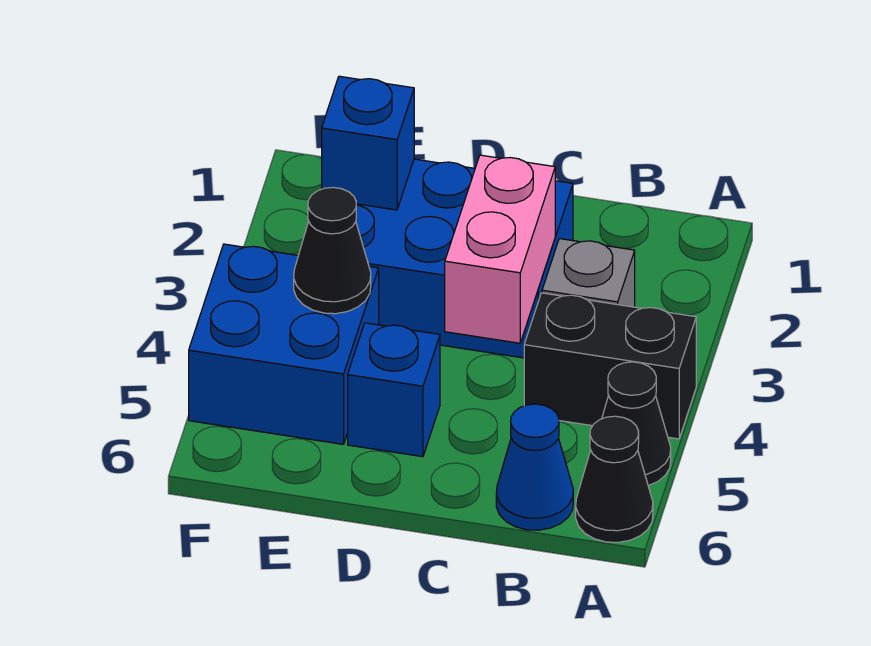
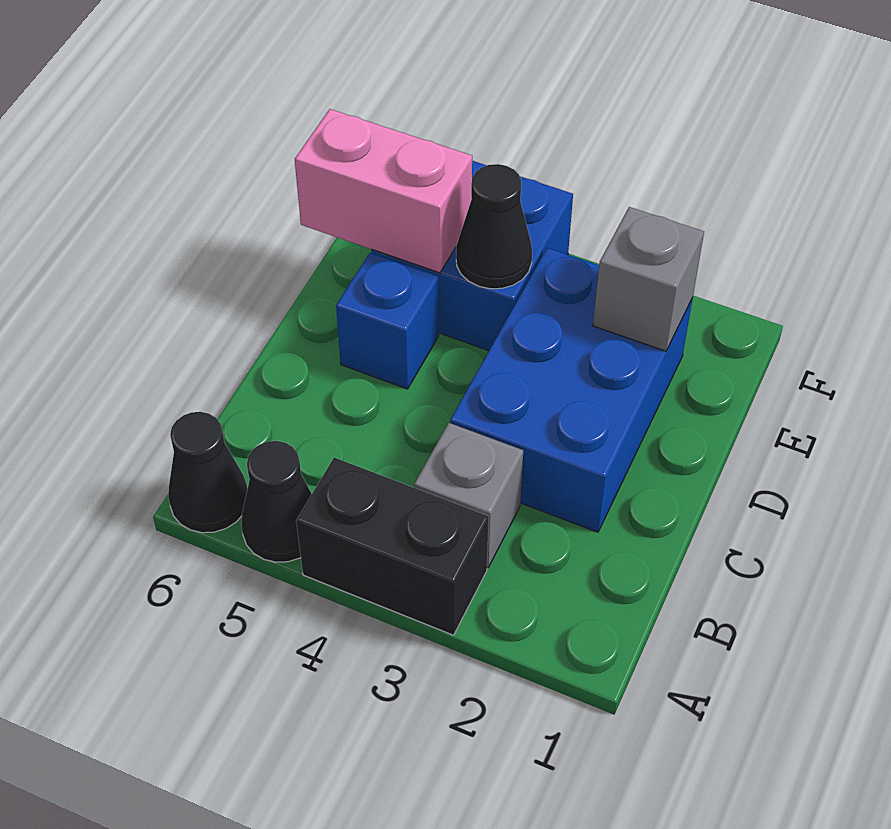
black 1x2 brick [524,293,696,439] -> black 1x2 brick turned to [296,457,489,635]
blue 1x1 cone [496,404,573,530] -> none
pink 1x2 brick [445,155,555,343] -> pink 1x2 brick moved to [295,109,472,273]
blue 1x1 brick [322,76,414,210] -> grey 1x1 brick [593,207,704,351]

